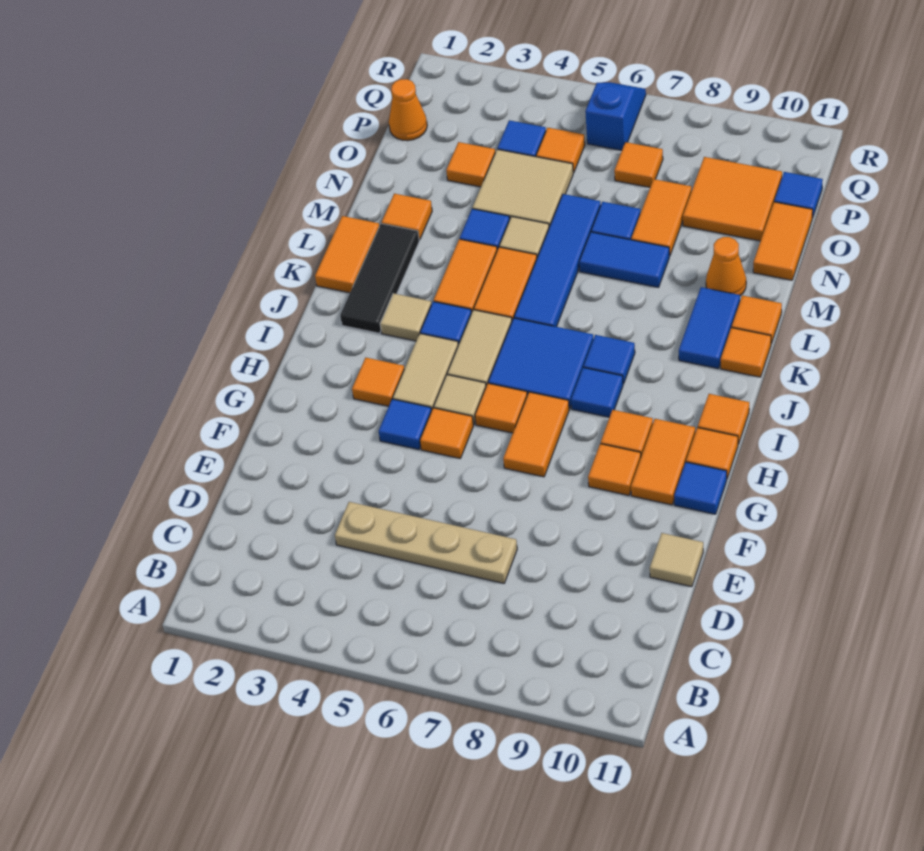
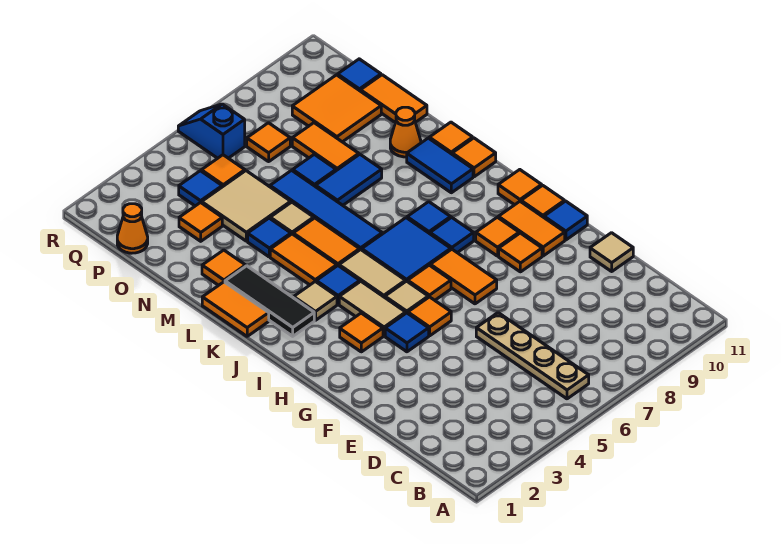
tan 1x4 plate [335,502,517,583] -> tan 1x4 plate turned to [476,313,589,399]

